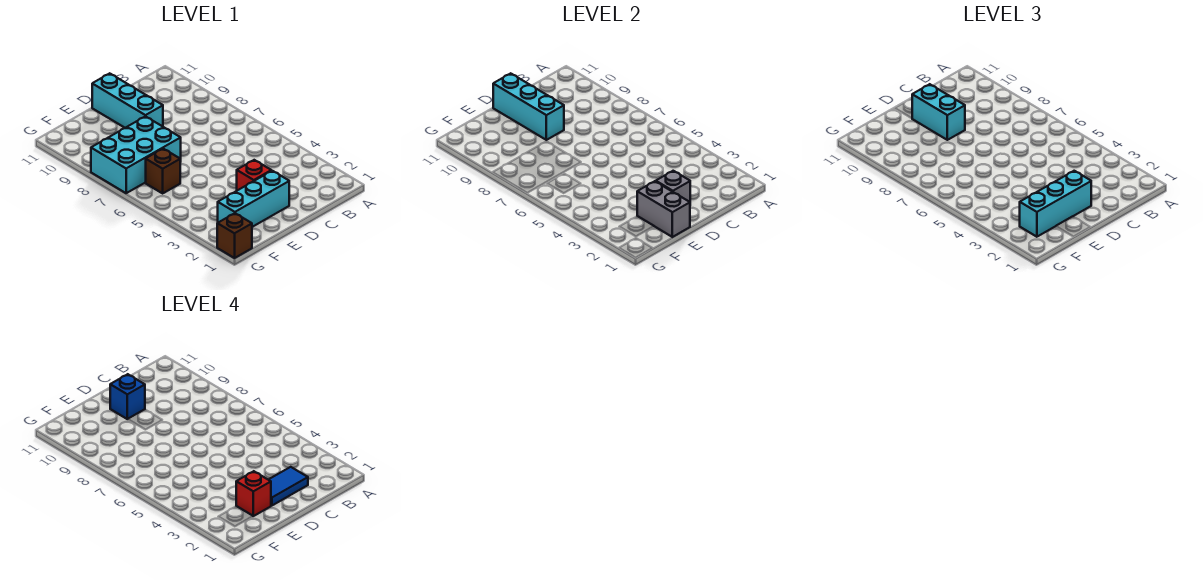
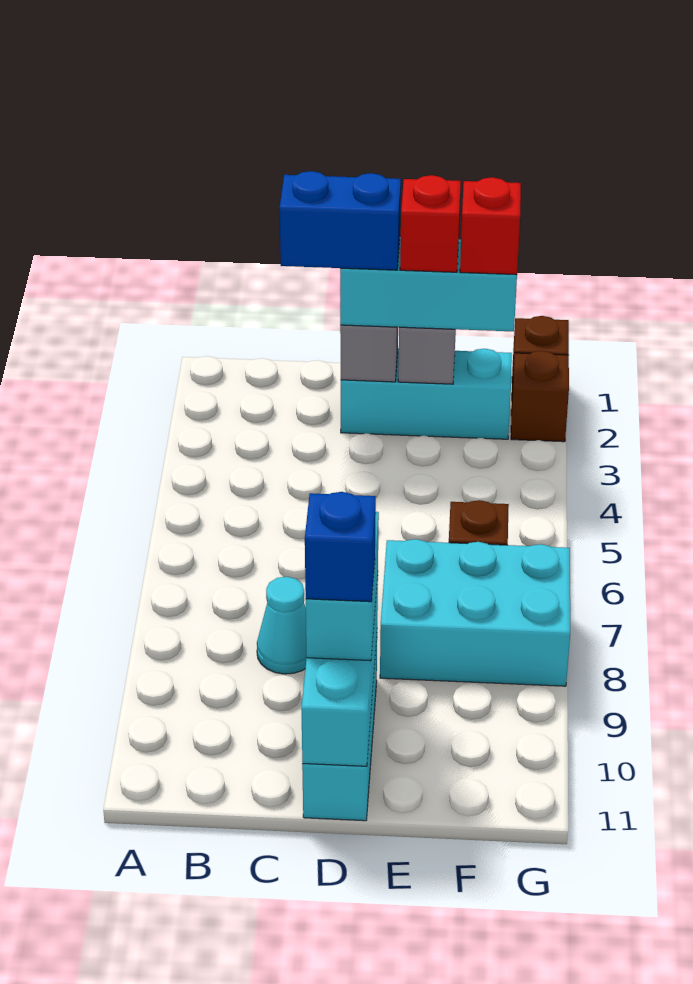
blue 1x2 tile [268,467,308,506] -> blue 1x2 brick [280,171,401,270]
none -> cyan 1x1 cone [257,577,306,674]
red 1x1 brick [237,160,271,190] -> red 1x1 brick moved to [460,177,521,275]
none -> brown 1x1 brick [511,351,569,442]

